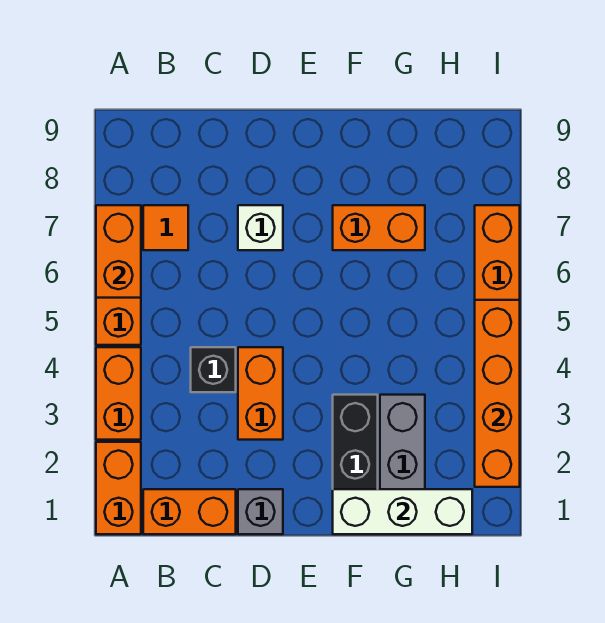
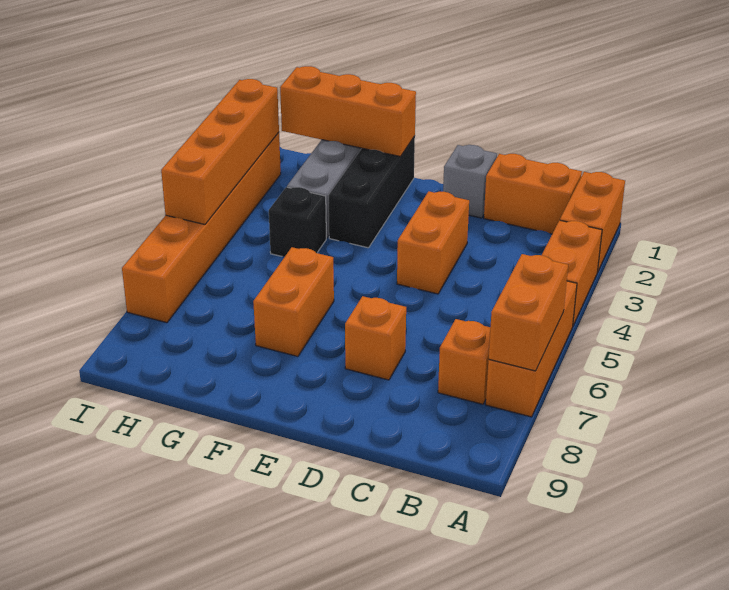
orange 1x1 tile [143,205,188,250] -> orange 1x1 brick [438,319,490,404]
black 1x1 brick [191,347,236,392] -> black 1x1 brick moved to [269,187,326,257]
white 1x1 brick [238,205,283,250] -> orange 1x1 brick [345,296,406,380]
white 1x3 brick [333,489,472,534] -> orange 1x3 brick [280,66,416,157]
orange 1x2 brick [333,205,425,250] -> orange 1x2 brick turned to [253,247,334,356]

